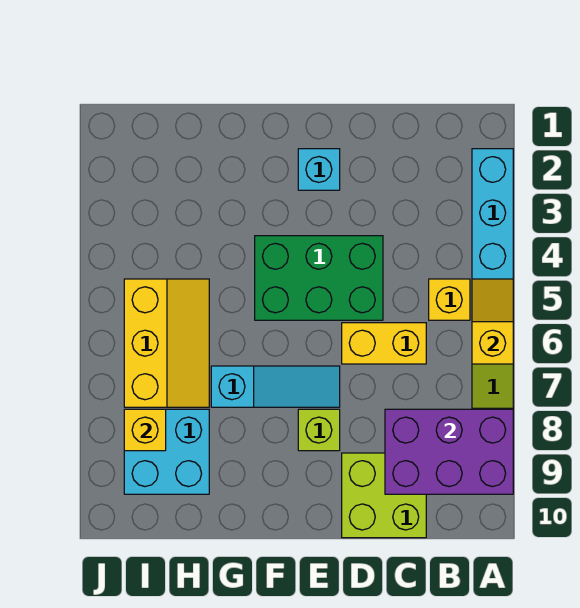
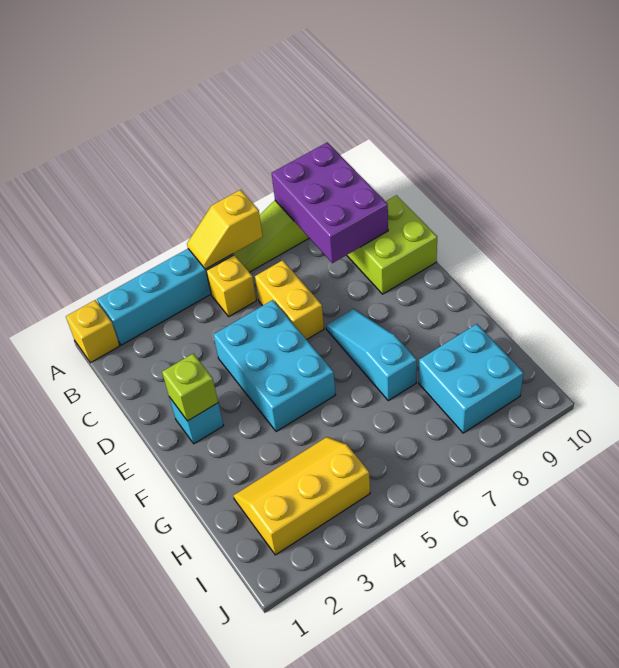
green 2x3 brick [255,236,383,320] -> cyan 2x3 brick [213,300,336,432]
lime 1x1 brick [298,409,340,451] -> lime 1x1 brick moved to [162,353,218,421]
yellow 2x3 slope [124,279,209,407] -> yellow 2x3 slope moved to [234,437,370,555]
yellow 1x1 brick [124,409,166,451] -> yellow 1x1 brick moved to [66,300,120,363]

